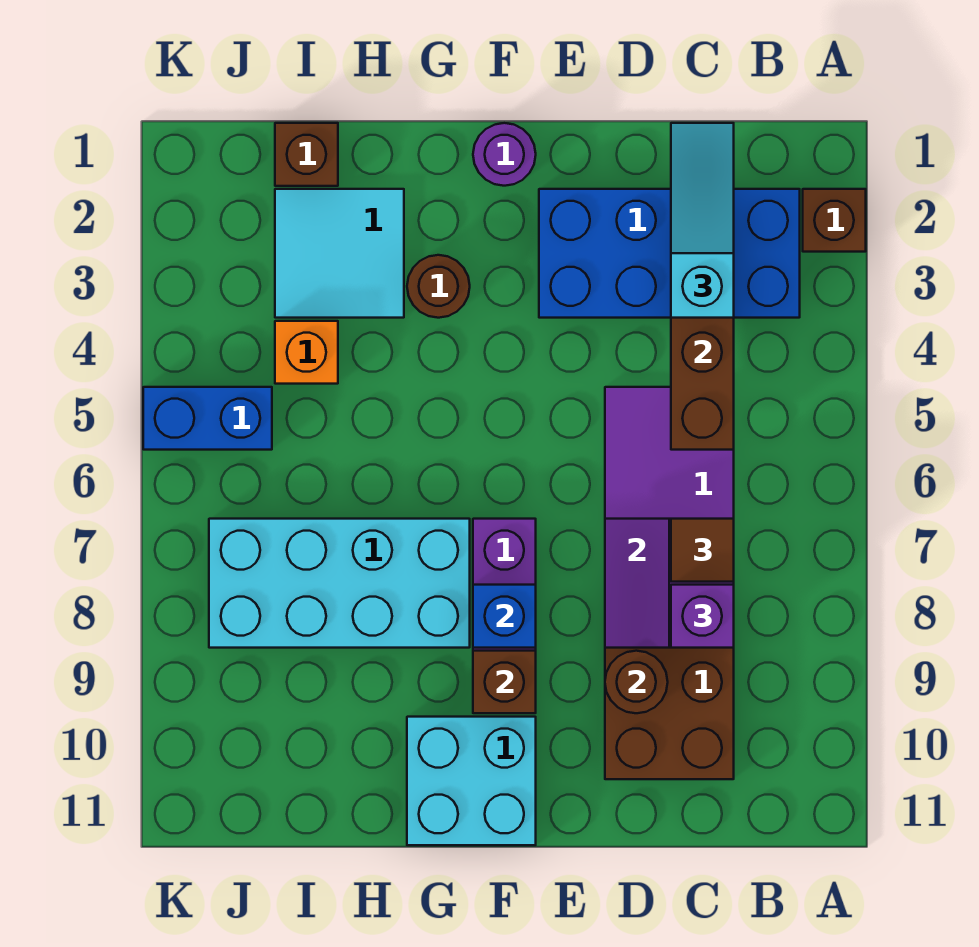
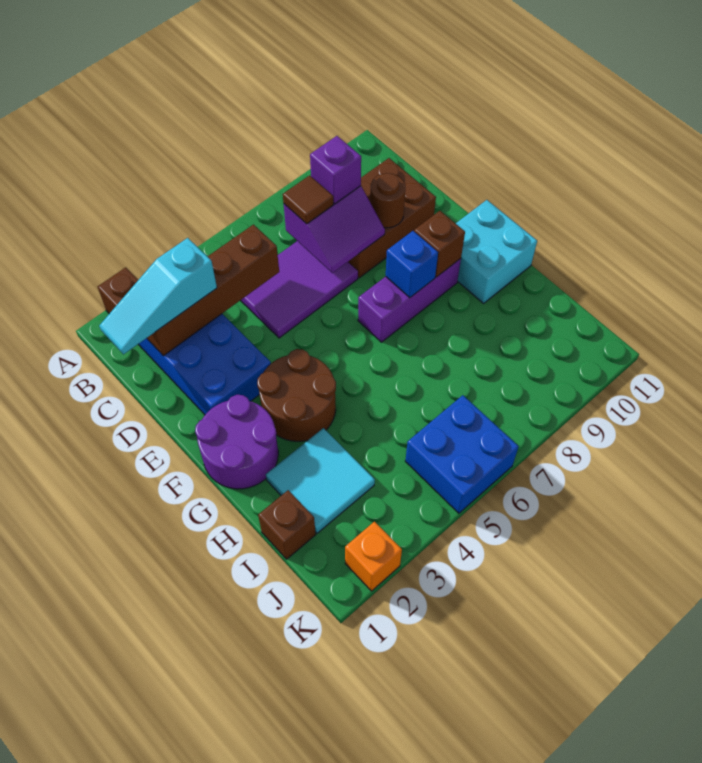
purple 1x1 round brick [473,123,536,186] -> purple 2x2 round brick [195,395,278,489]
brown 1x1 round brick [407,255,470,318] -> brown 2x2 round brick [257,349,336,441]
cyan 2x4 brick [209,519,470,648] -> none
orange 1x1 brick [275,321,338,384] -> orange 1x1 brick moved to [345,522,402,591]
blue 1x2 brick [143,387,272,450] -> blue 2x2 brick [405,395,519,513]

